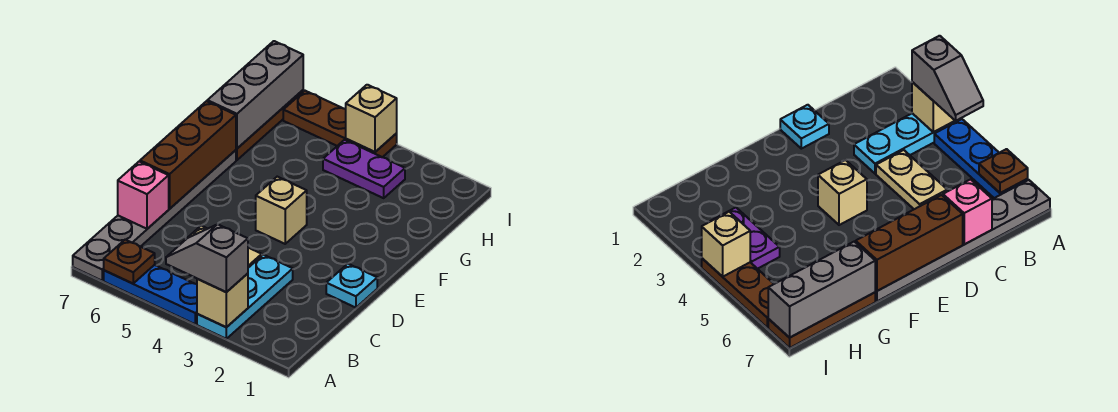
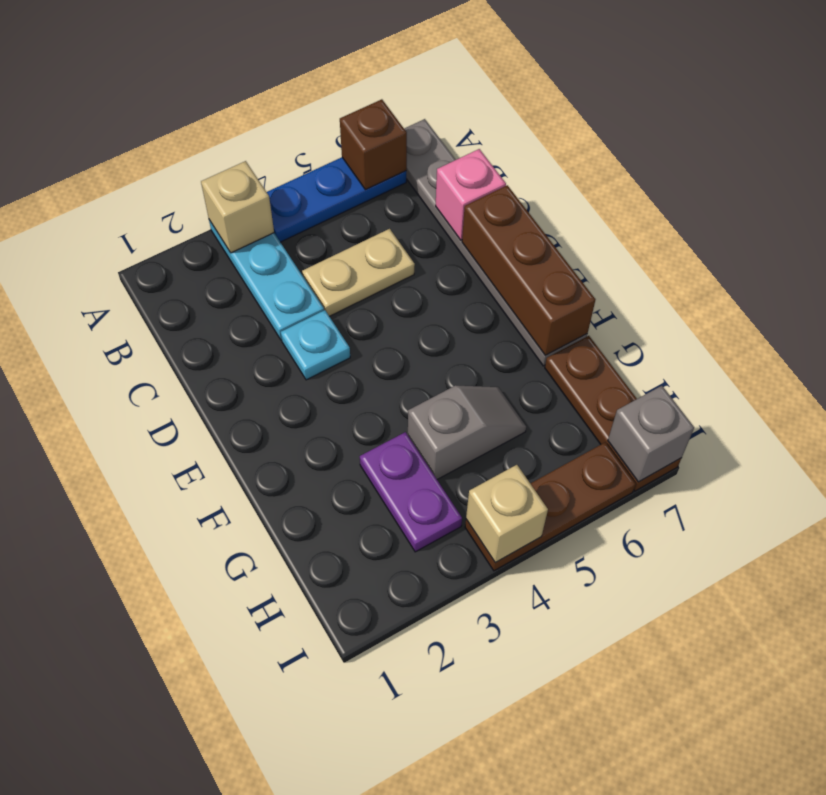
grey 1x2 slope [166,224,248,292] -> grey 1x2 slope moved to [408,386,526,479]
brown 1x1 plate [104,240,155,284] -> brown 1x1 brick [340,99,407,190]
cyan 1x1 plate [326,264,377,308] -> cyan 1x1 plate moved to [281,310,350,380]
tan 1x1 brick [256,177,307,244] -> none
grey 1x3 brick [207,41,303,149] -> grey 1x1 brick [608,386,694,482]
purple 1x2 plate [323,140,405,198] -> purple 1x2 plate turned to [360,432,462,552]

